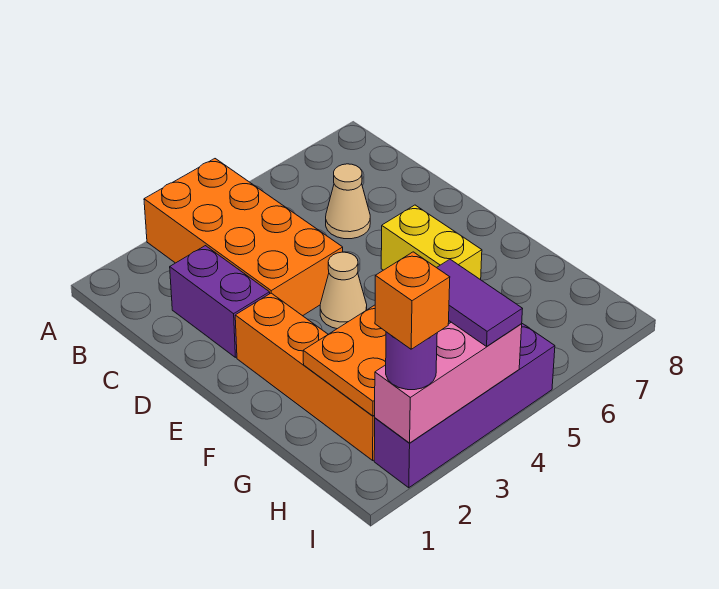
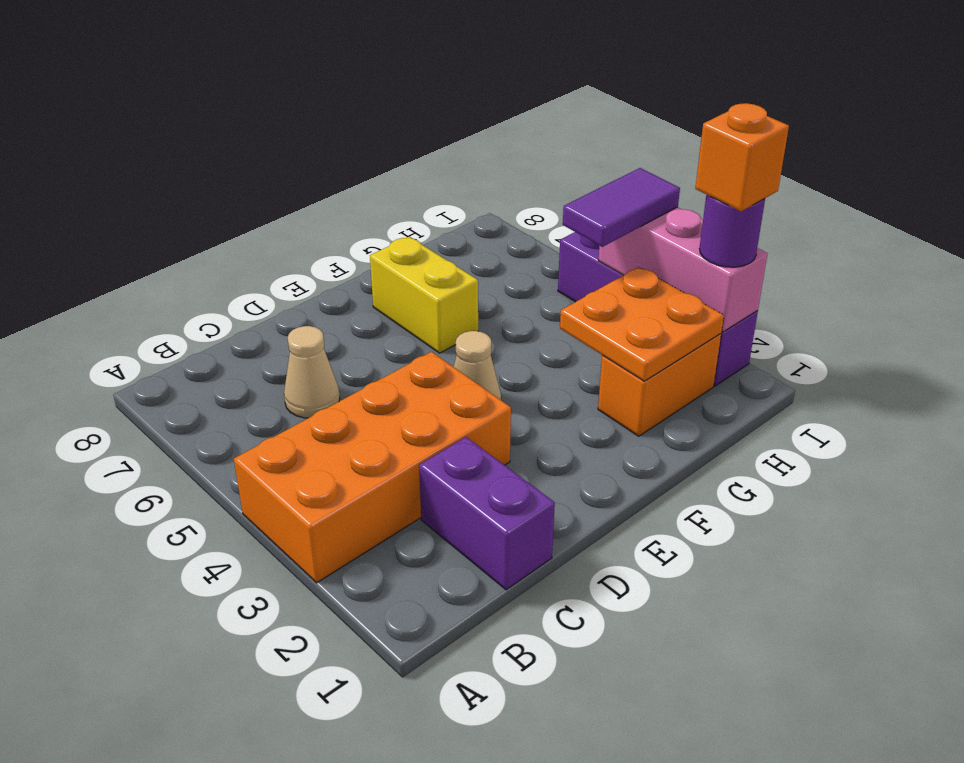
purple 1x2 brick [170,246,270,357] -> purple 1x2 brick turned to [419,437,555,590]
orange 1x4 brick [235,293,375,460] -> orange 1x2 brick [598,334,721,436]
yellow 1x2 brick [381,205,482,280] -> yellow 1x2 brick turned to [370,237,478,353]

